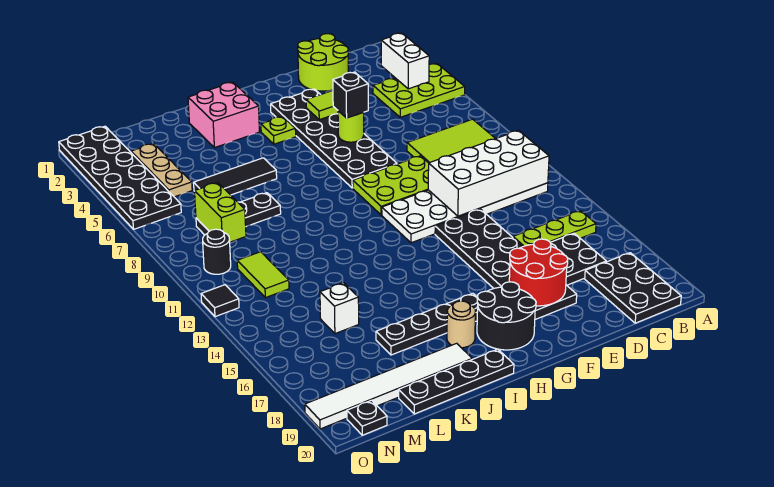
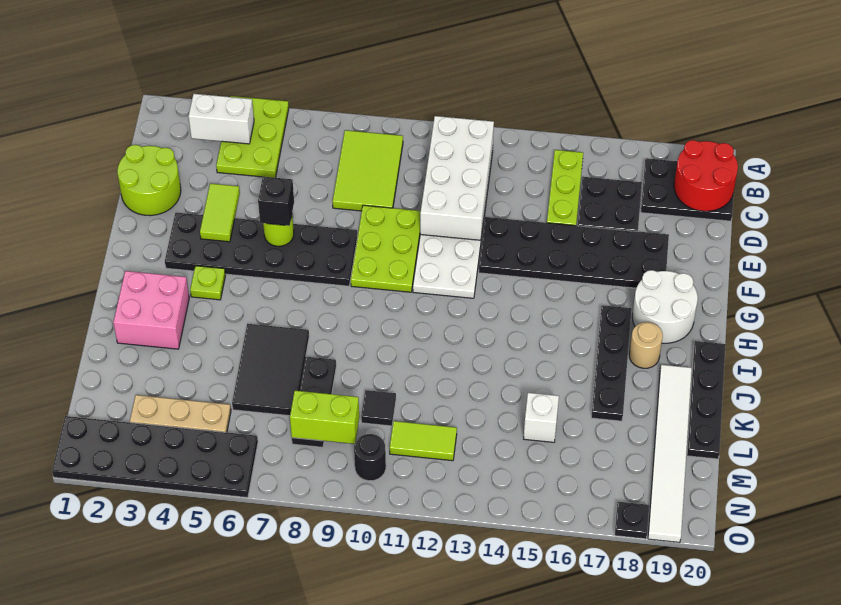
red 2x2 round brick [509,239,568,306] -> red 2x2 round brick moved to [674,140,738,211]
black 2x2 round brick [477,282,536,350] -> white 2x2 round brick [632,270,698,343]
black 1x3 tile [194,158,277,195] -> black 2x3 tile [232,324,309,416]
black 1x1 plate [347,400,387,435] -> black 1x1 plate moved to [615,502,649,539]
black 1x1 tile [201,285,239,317] -> black 1x1 tile moved to [361,390,396,426]

